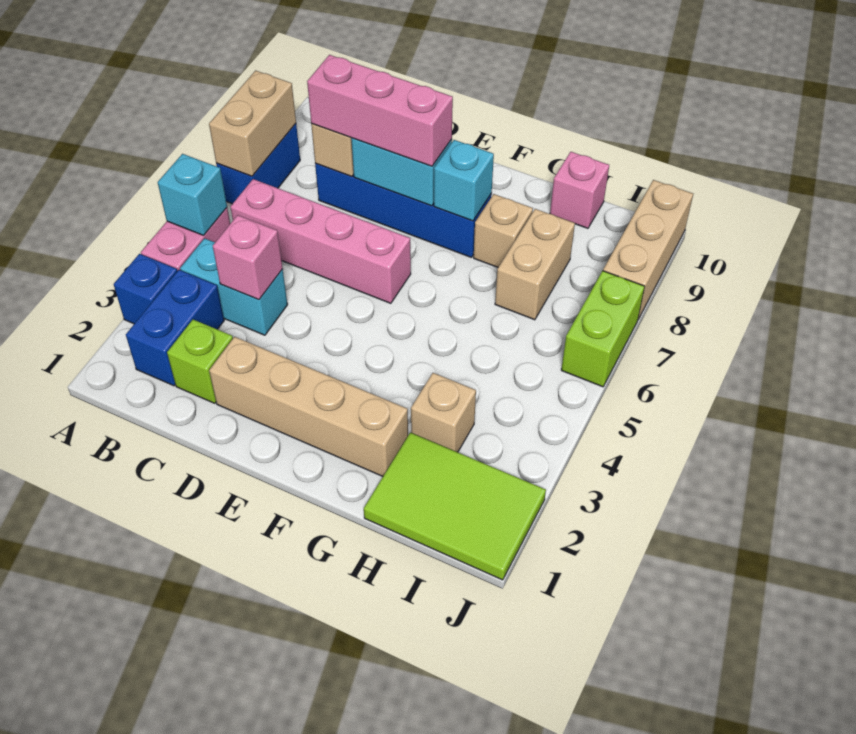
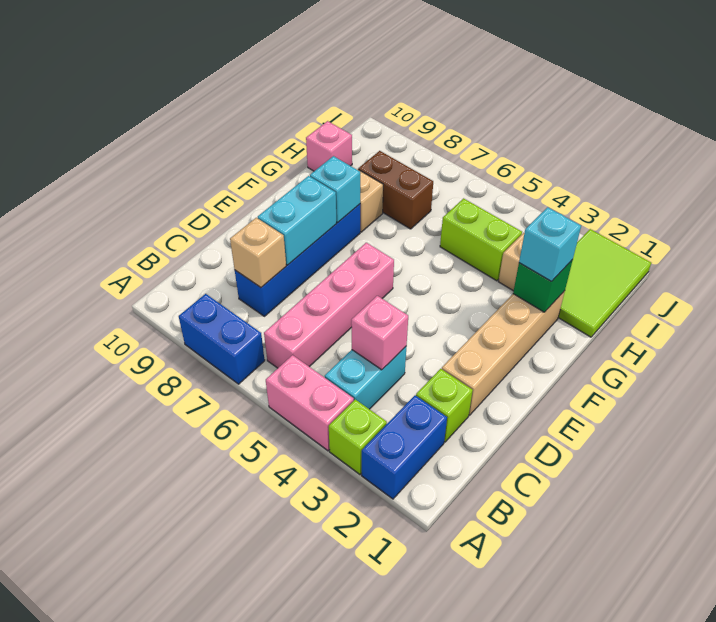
blue 1x1 brick [114,254,177,324] -> lime 1x1 brick [329,399,387,474]
cyan 1x1 brick [158,154,227,235] -> cyan 1x1 brick moved to [519,207,581,281]
tan 1x2 brick [209,71,296,176] -> none
blue 1x2 brick [126,270,224,386] -> blue 1x2 brick turned to [362,395,447,499]
pink 1x3 brick [307,55,453,166] -> none
none -> green 1x1 brick [513,260,573,312]
tan 1x2 brick [495,209,575,320] -> brown 1x2 brick [358,151,433,229]
lime 1x2 brick [561,271,645,387] -> lime 1x2 brick moved to [440,198,522,281]
tan 1x3 brick [603,180,693,319] -> none

